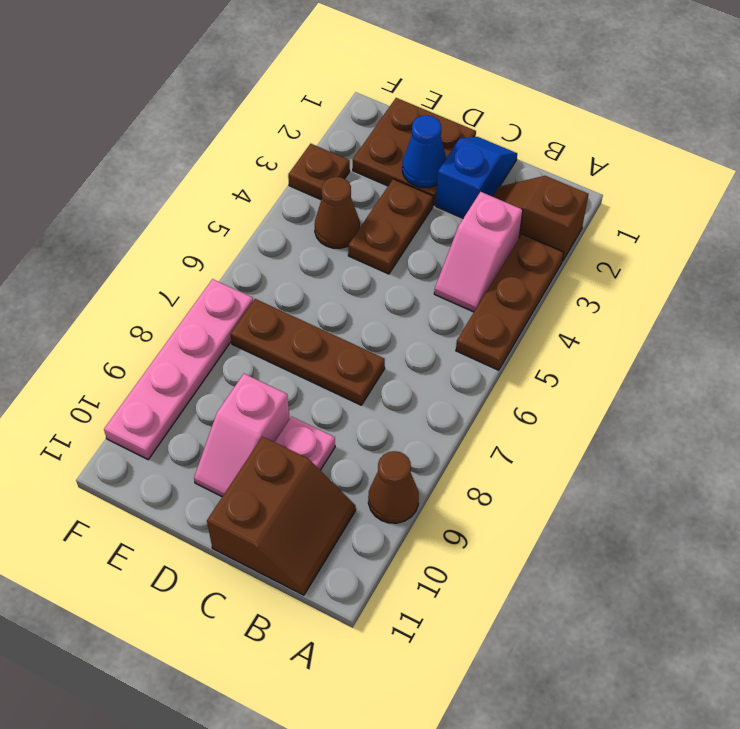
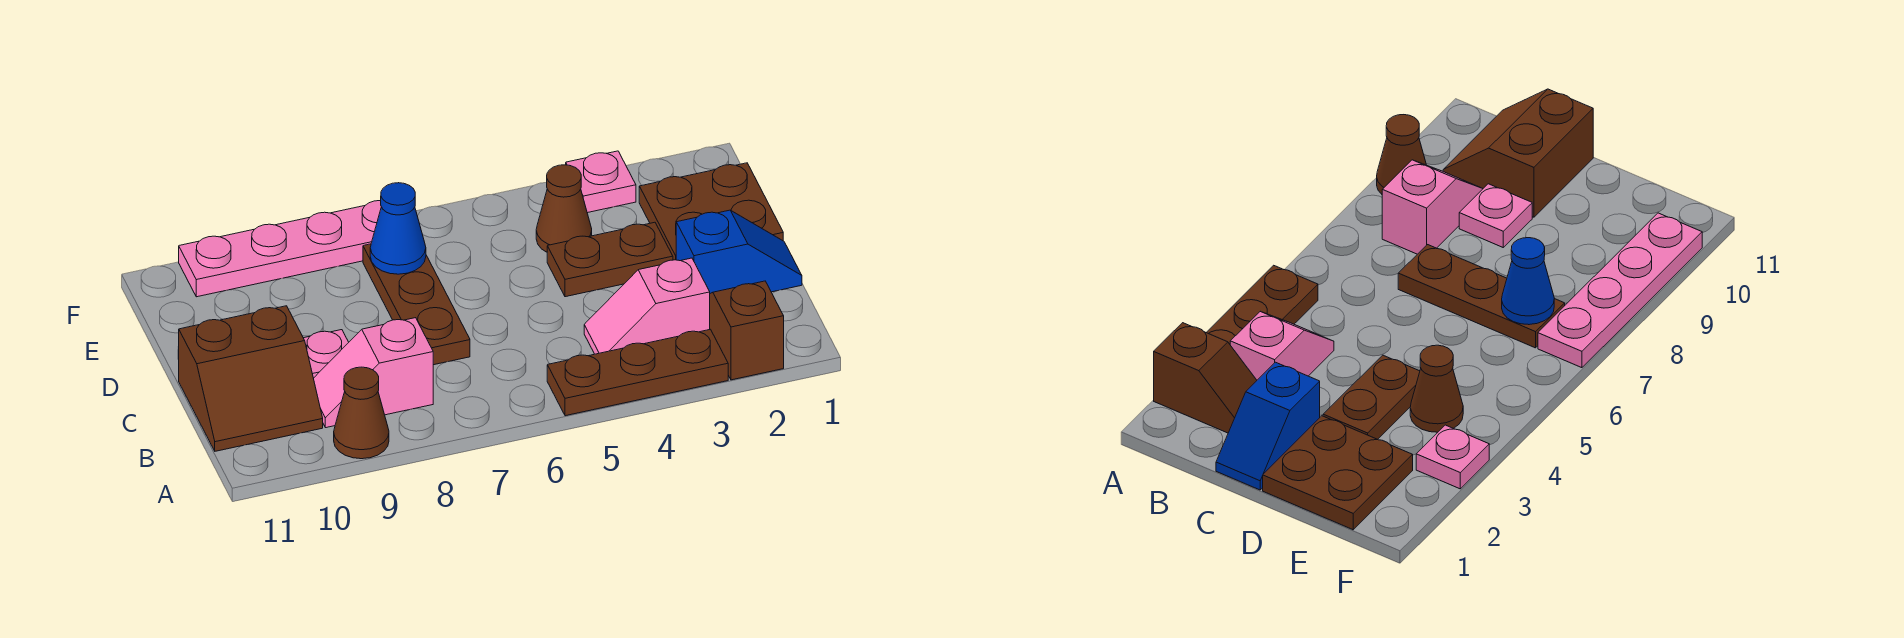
blue 1x1 cone [402,115,446,188] -> blue 1x1 cone moved to [370,183,426,274]
pink 1x2 slope [194,374,290,497] -> pink 1x2 slope moved to [313,318,433,428]
brown 1x1 plate [288,144,350,200] -> pink 1x1 plate [566,151,636,213]

